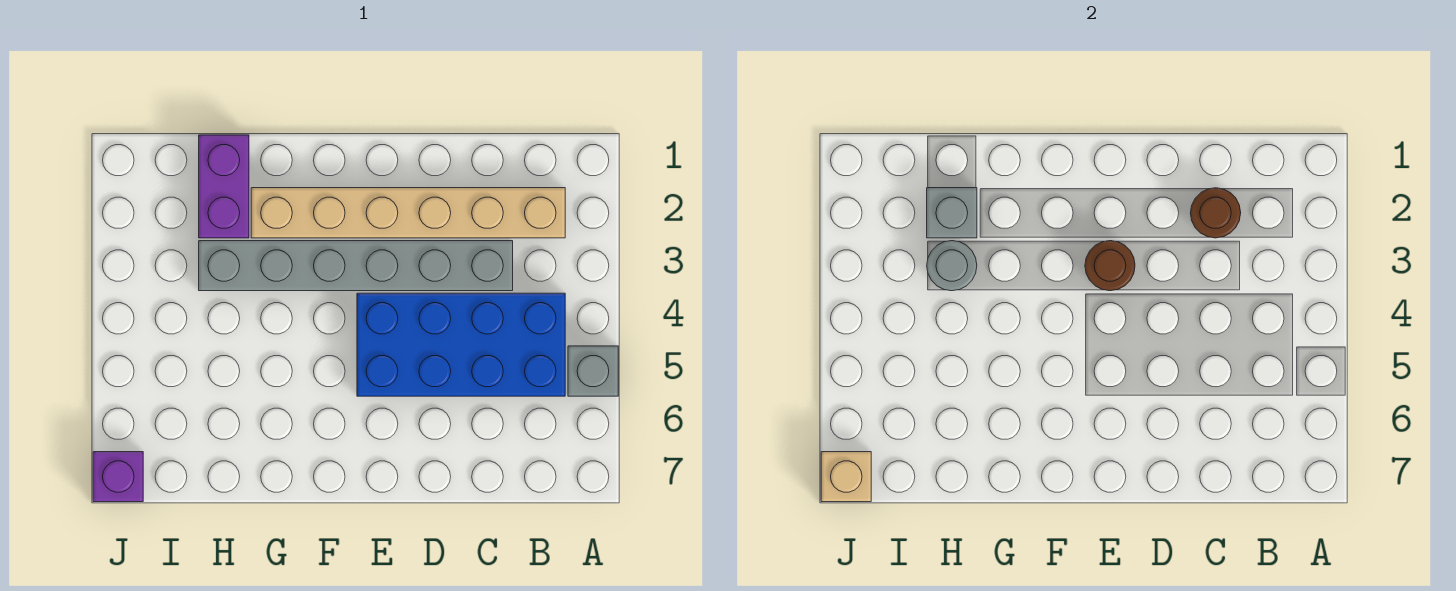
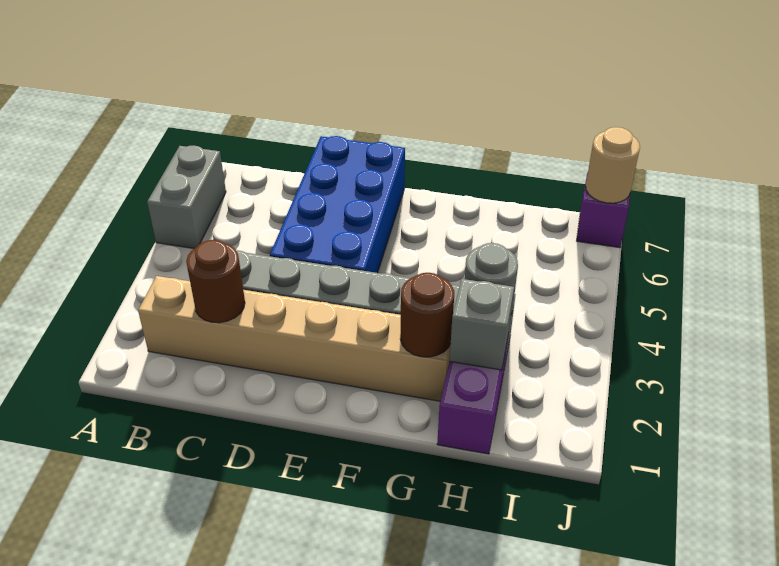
grey 1x1 brick [568,346,618,396] -> grey 1x2 brick [147,145,226,249]
blue 2x4 brick [357,293,565,396] -> blue 2x4 brick turned to [270,136,405,273]
brown 1x1 round brick [1085,241,1135,291] -> brown 1x1 round brick moved to [400,273,454,357]
tan 1x1 brick [821,452,871,502] -> tan 1x1 round brick [586,127,640,203]

